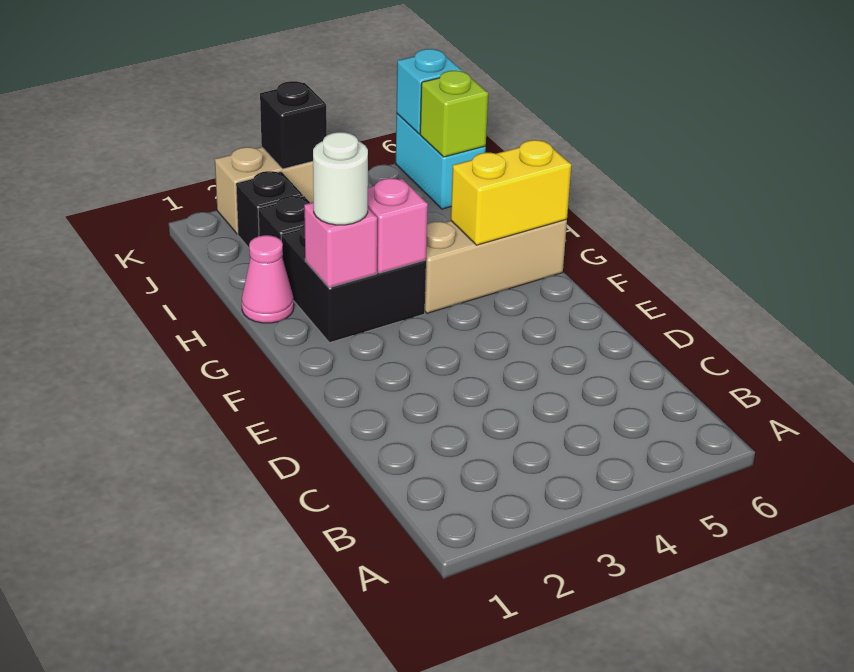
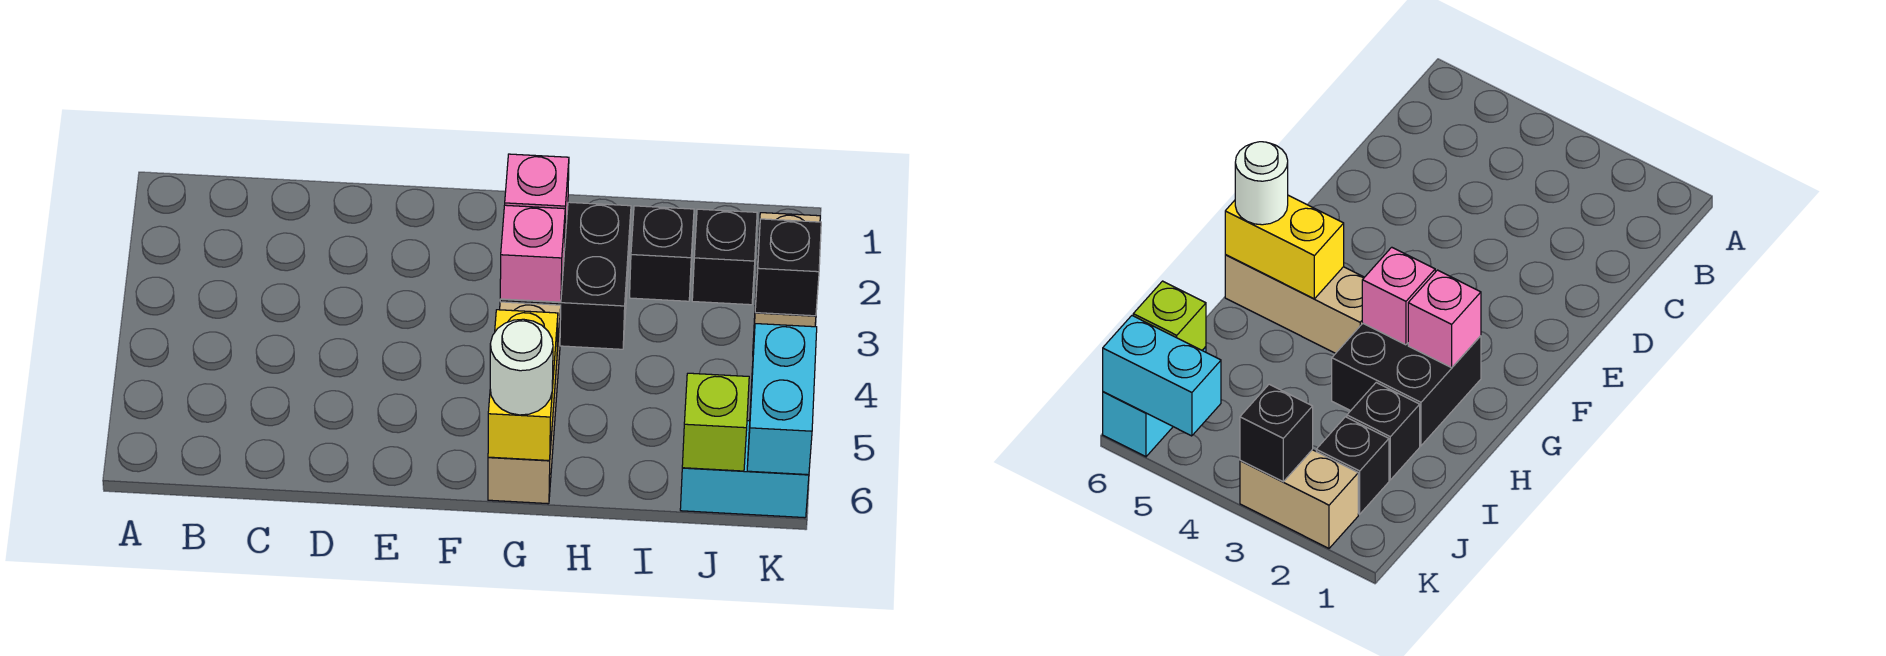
white 1x1 round brick [313,132,368,225] -> white 1x1 round brick moved to [490,319,553,415]
pink 1x1 cone [242,235,294,323] -> none
cyan 1x1 brick [396,49,463,134] -> cyan 1x2 brick [747,324,817,475]

